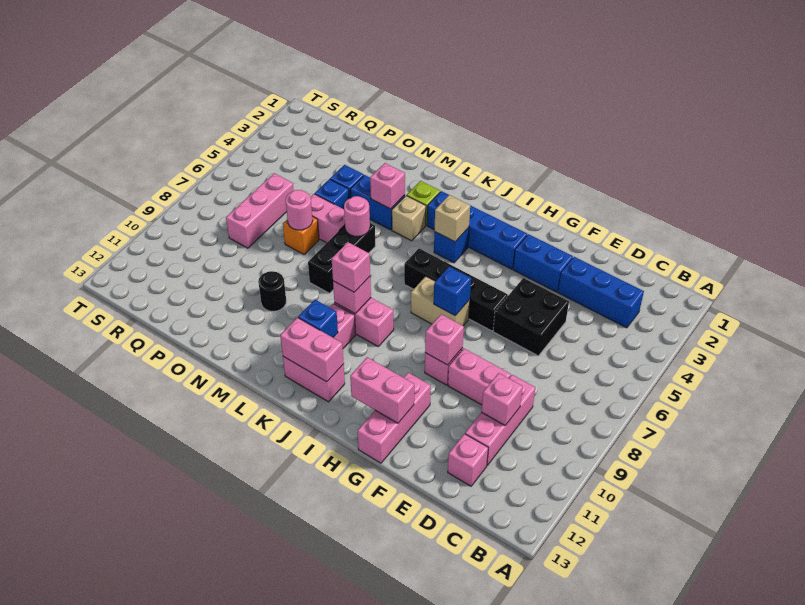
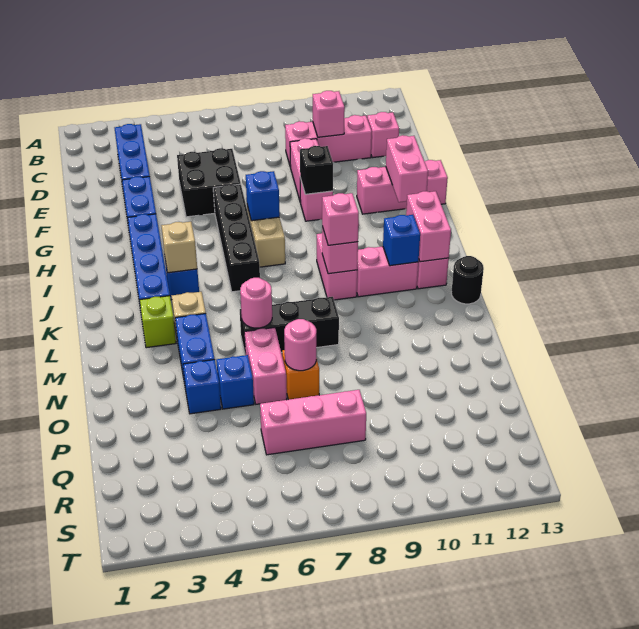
pink 1x1 brick [425,314,464,365] -> black 1x1 brick [300,146,333,194]
pink 1x1 brick [370,163,405,209] -> none
black 1x1 round brick [258,271,286,311] -> black 1x1 round brick moved to [451,256,484,304]

